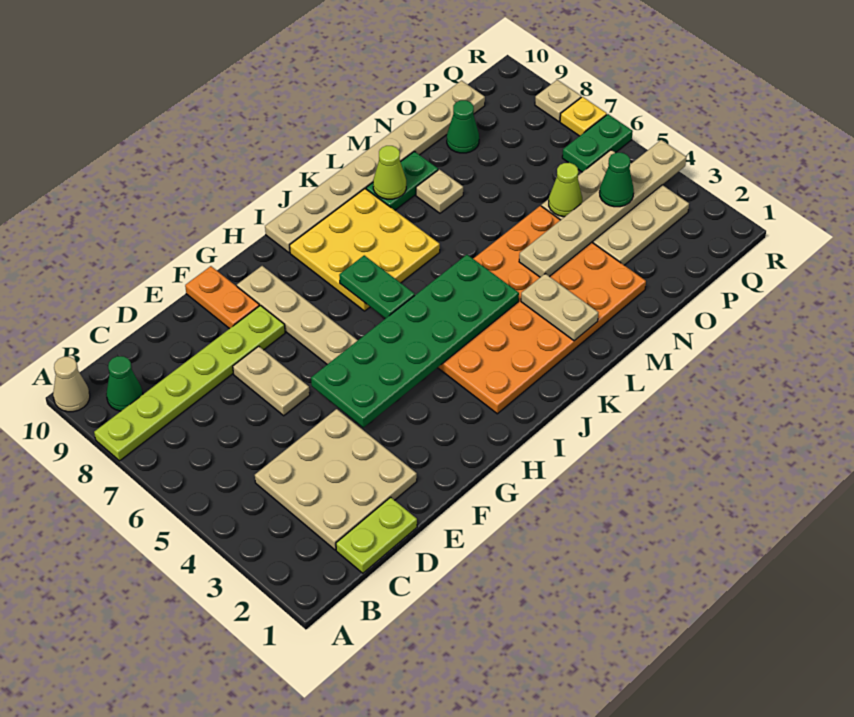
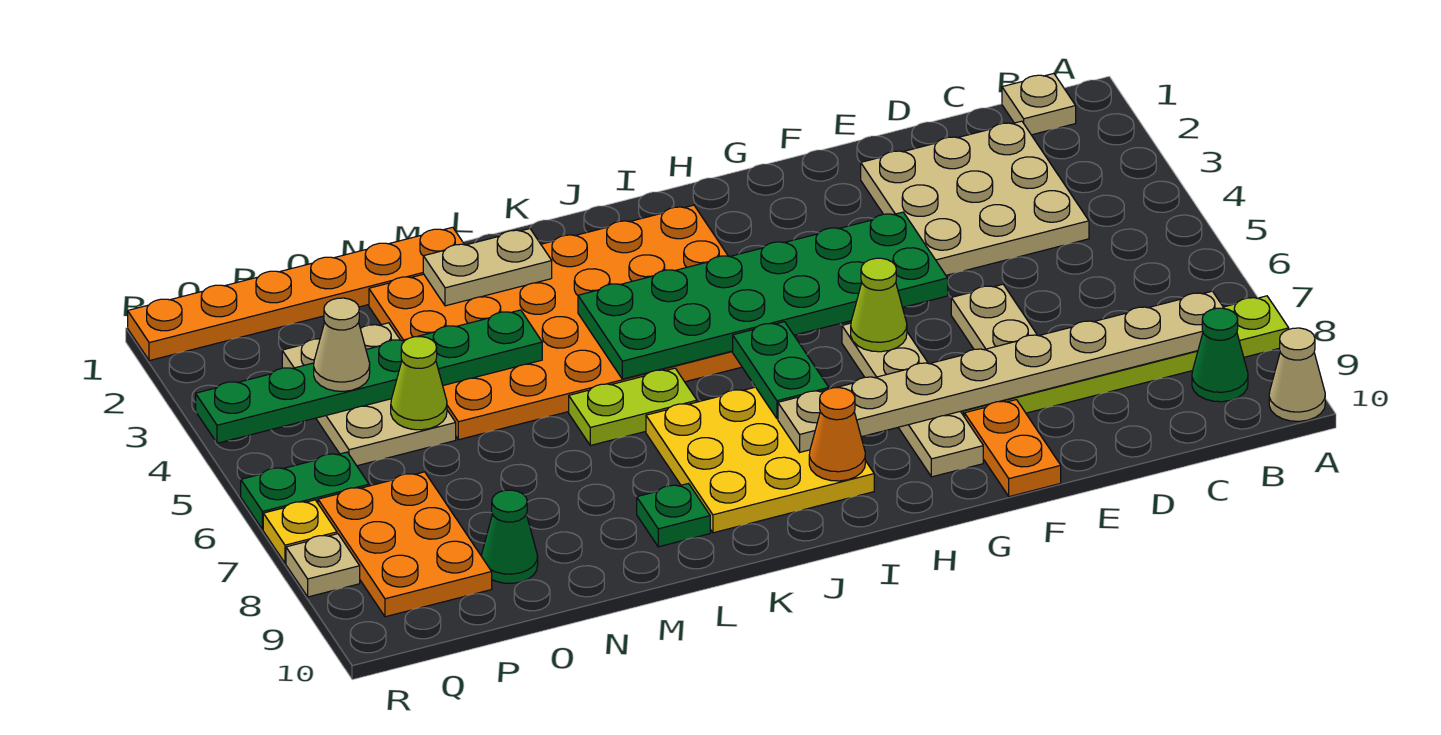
lime 1x2 plate [336,497,417,573] -> lime 1x2 plate moved to [569,368,697,445]
none -> orange 1x1 cone [809,388,865,481]
tan 1x8 plate [265,81,485,253] -> tan 1x8 plate moved to [778,291,1224,452]
tan 1x2 plate [521,274,598,341] -> tan 1x2 plate turned to [423,229,552,306]
green 1x2 plate [366,151,438,210] -> green 1x1 plate [637,484,710,547]
lime 1x1 cone [373,146,406,199] -> lime 1x1 cone moved to [851,258,907,352]
none -> orange 1x6 plate [128,227,464,361]
tan 1x6 plate [519,140,686,277] -> green 1x6 plate [196,310,542,443]
tan 1x1 plate [416,169,463,213] -> tan 1x1 plate moved to [1002,74,1076,135]
tan 3x3 plate [541,150,689,265] -> tan 2x3 plate [282,323,456,466]
green 1x1 cone [599,153,634,207] -> tan 1x1 cone [314,298,370,391]
none -> orange 2x3 plate [318,472,492,617]

